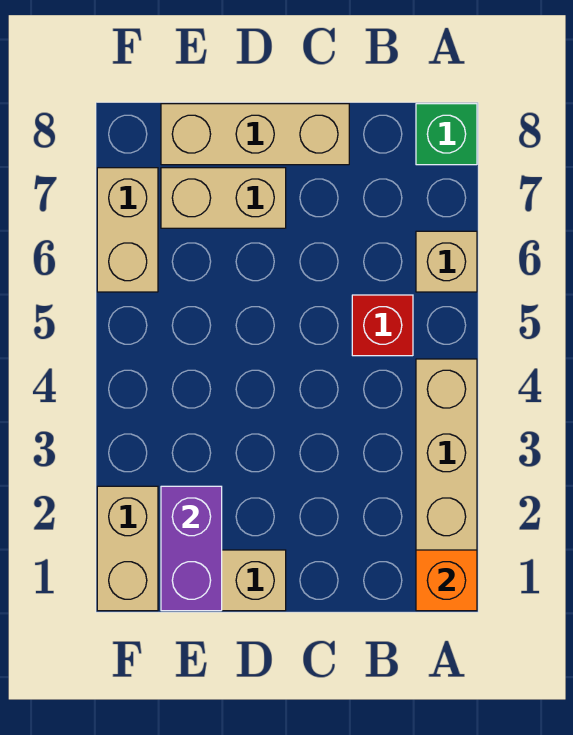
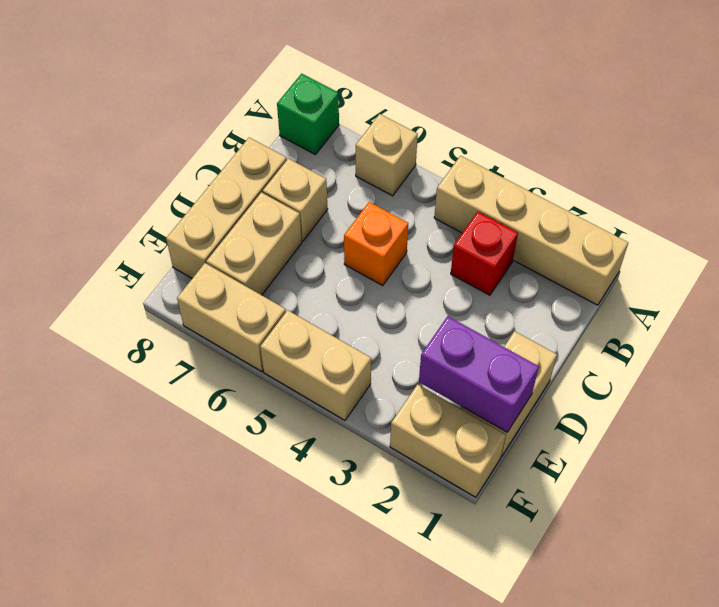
orange 1x1 brick [416,550,477,611] -> orange 1x1 brick moved to [344,202,408,285]
red 1x1 brick [352,295,413,356] -> red 1x1 brick moved to [451,212,518,295]
none -> tan 1x1 brick [263,159,328,241]
none -> tan 1x2 brick [260,310,371,420]

